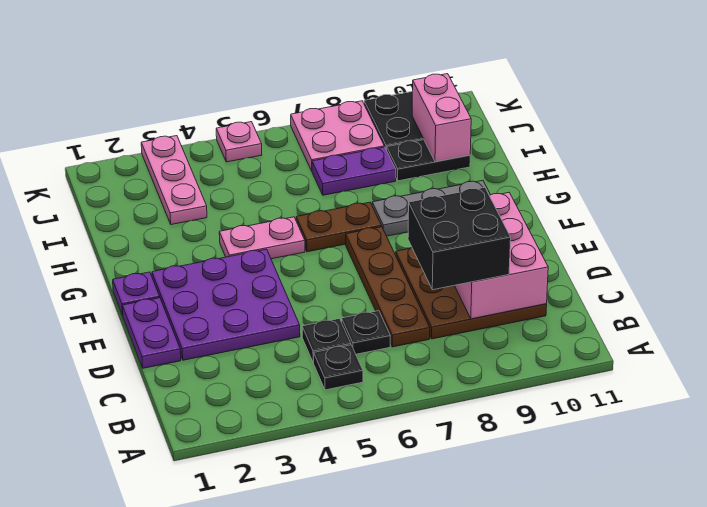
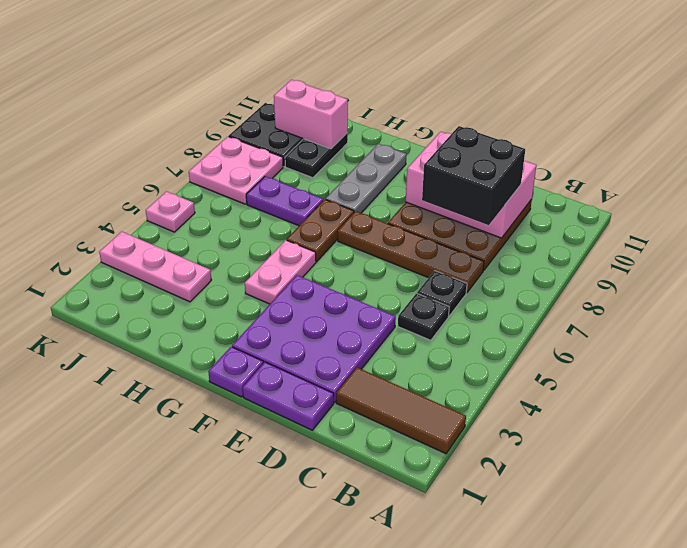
none -> brown 1x3 tile [336,368,466,454]
black 1x1 plate [314,345,363,390] -> none
purple 1x2 plate [312,147,396,195] -> purple 1x2 plate turned to [246,176,323,226]

